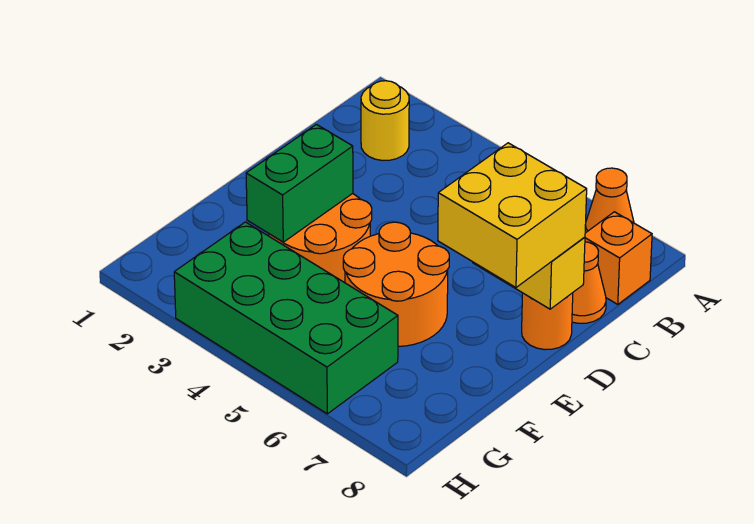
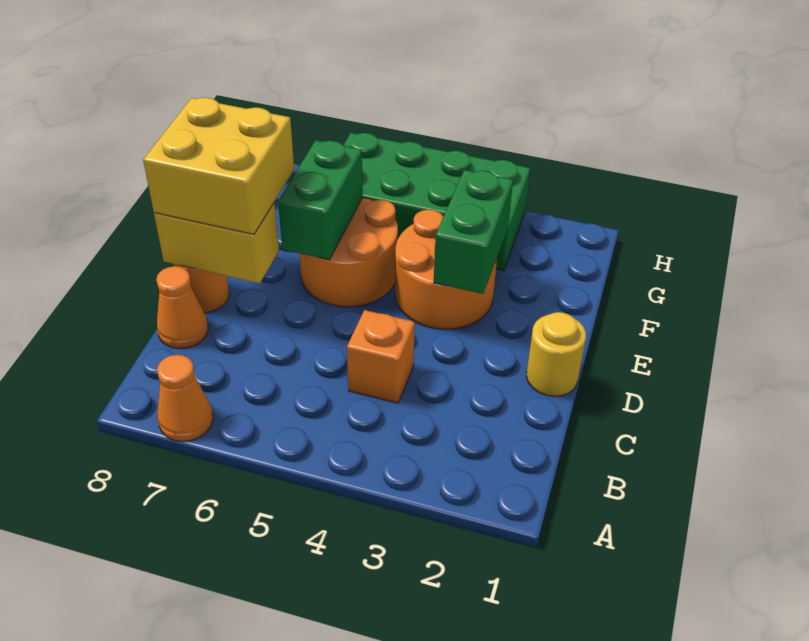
yellow 1x1 round brick [361,81,409,160] -> yellow 1x1 round brick moved to [526,312,586,396]
orange 1x1 brick [585,212,652,304] -> orange 1x1 brick moved to [347,310,415,403]
none -> green 1x2 brick [278,140,363,260]

